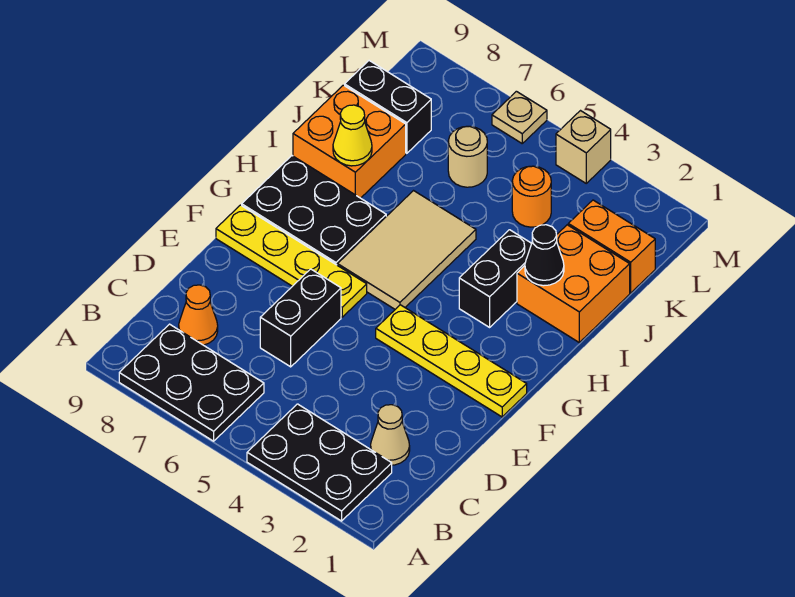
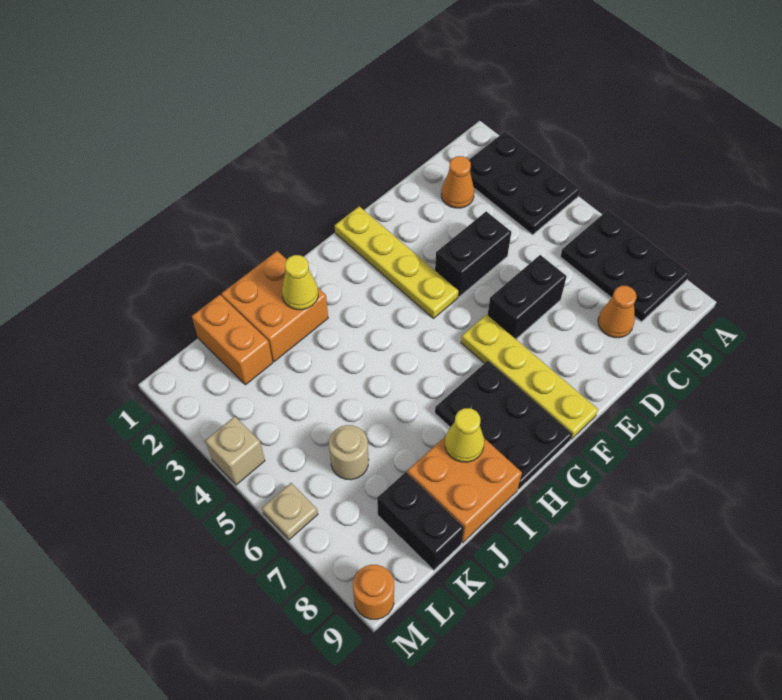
tan 1x1 cone [371,405,410,465] -> orange 1x1 cone [441,156,474,208]
tan 2x3 tile [338,191,476,309] -> none
black 1x2 brick [459,230,532,327] -> black 1x2 brick moved to [435,212,511,297]
black 1x1 cone [525,225,564,286] -> yellow 1x1 cone [282,255,318,310]
orange 1x1 round brick [512,166,551,227] -> orange 1x1 round brick moved to [353,565,394,619]

